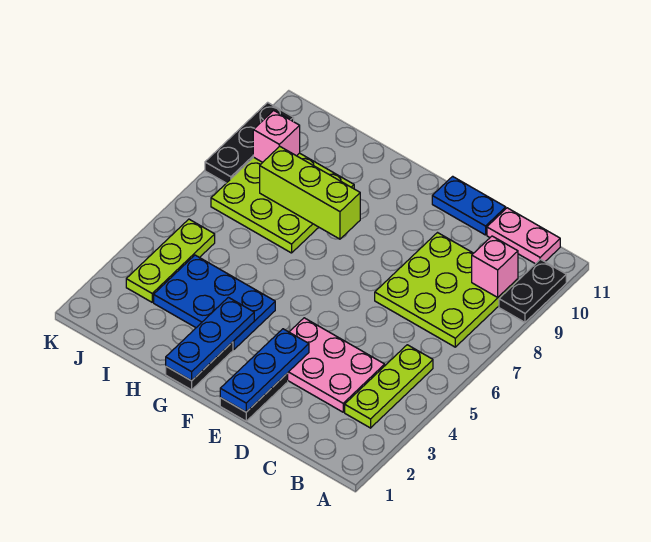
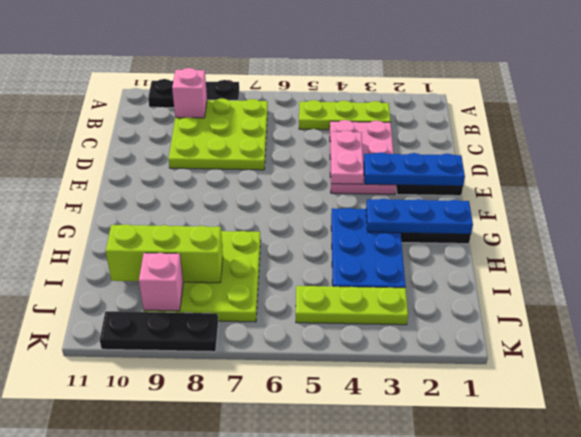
black 1x2 plate [499,259,566,322] -> black 1x3 plate [148,79,239,108]
pink 1x2 plate [487,208,560,264] -> pink 1x2 plate moved to [330,130,364,184]
blue 1x2 plate [432,176,506,235] -> none
lime 1x3 brick [260,146,360,239] -> lime 1x3 brick turned to [106,224,223,283]

